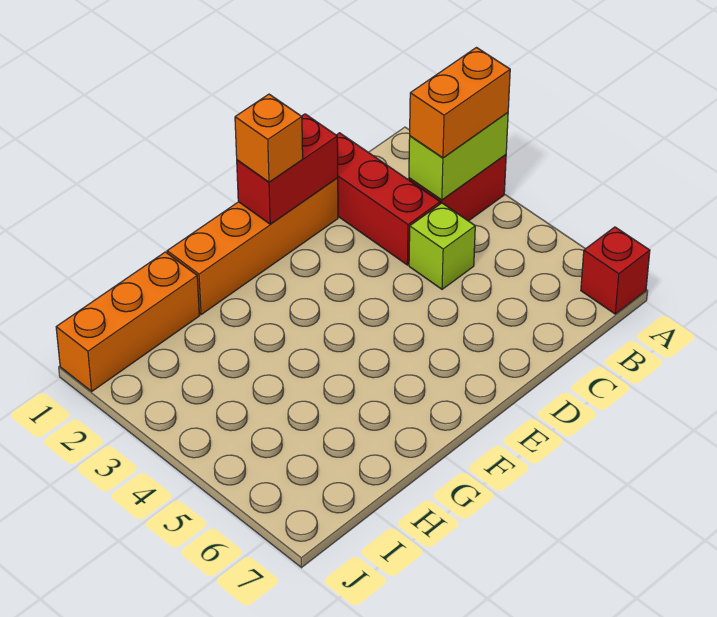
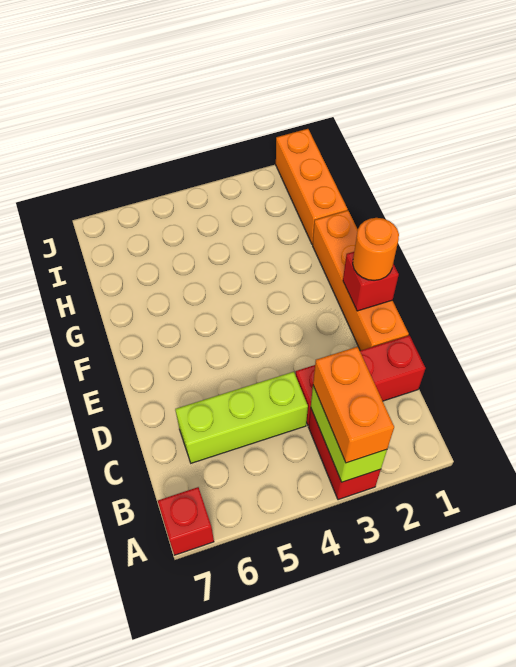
lime 1x1 brick [409,203,475,289] -> lime 1x3 brick [175,372,308,463]
red 1x2 brick [237,114,338,224] -> red 1x1 brick [343,252,399,311]
orange 1x1 brick [235,94,303,182] -> orange 1x1 round brick [353,218,399,280]

